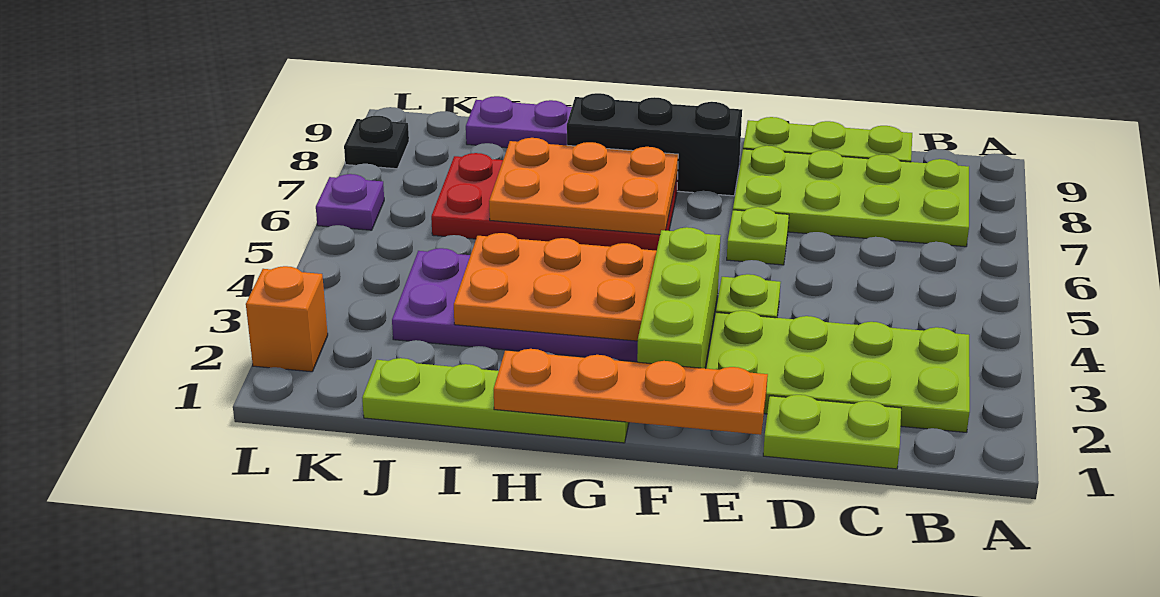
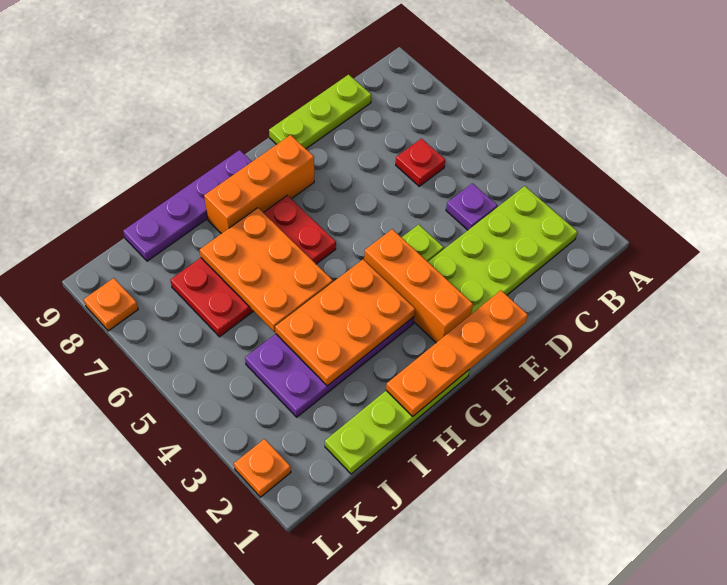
lime 2x4 plate [733,146,969,247] -> none
lime 1x2 plate [763,395,901,469] -> none
none -> red 1x1 plate [396,139,445,186]
lime 1x1 plate [727,207,789,265] -> none
lime 1x3 brick [637,227,721,368] -> orange 1x3 brick [364,229,473,343]
black 1x3 brick [567,93,742,196] -> orange 1x3 brick [204,135,314,234]
orange 2x3 plate [489,138,678,235] -> orange 2x3 plate turned to [200,208,333,332]
orange 1x1 brick [246,266,328,372] -> orange 1x1 plate [234,439,291,497]
purple 1x1 plate [316,174,384,230] -> purple 1x1 plate moved to [446,183,497,230]
black 1x1 plate [344,116,409,169] -> orange 1x1 plate [84,278,138,331]

